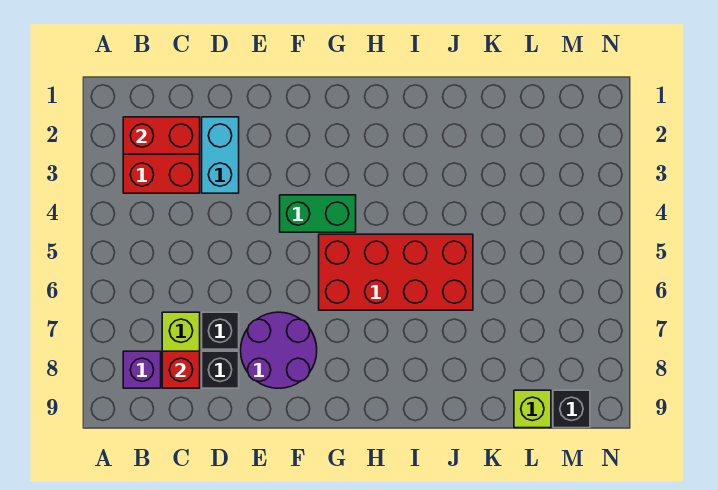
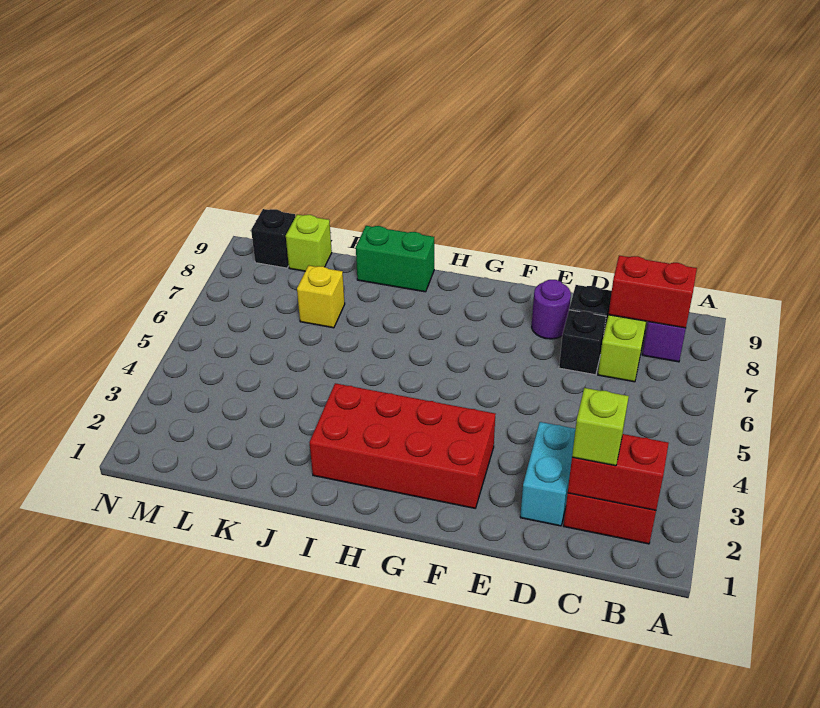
none -> lime 1x1 brick [572,388,629,466]
red 1x1 brick [162,351,200,388] -> red 1x2 brick [608,256,697,328]
purple 2x2 round brick [241,312,317,388] -> purple 1x1 round brick [532,280,571,339]
green 1x2 brick [280,195,356,232] -> green 1x2 brick moved to [356,226,434,292]
red 2x4 brick [319,234,473,310] -> red 2x4 brick moved to [309,383,495,508]
none -> yellow 1x1 brick [297,265,345,328]

